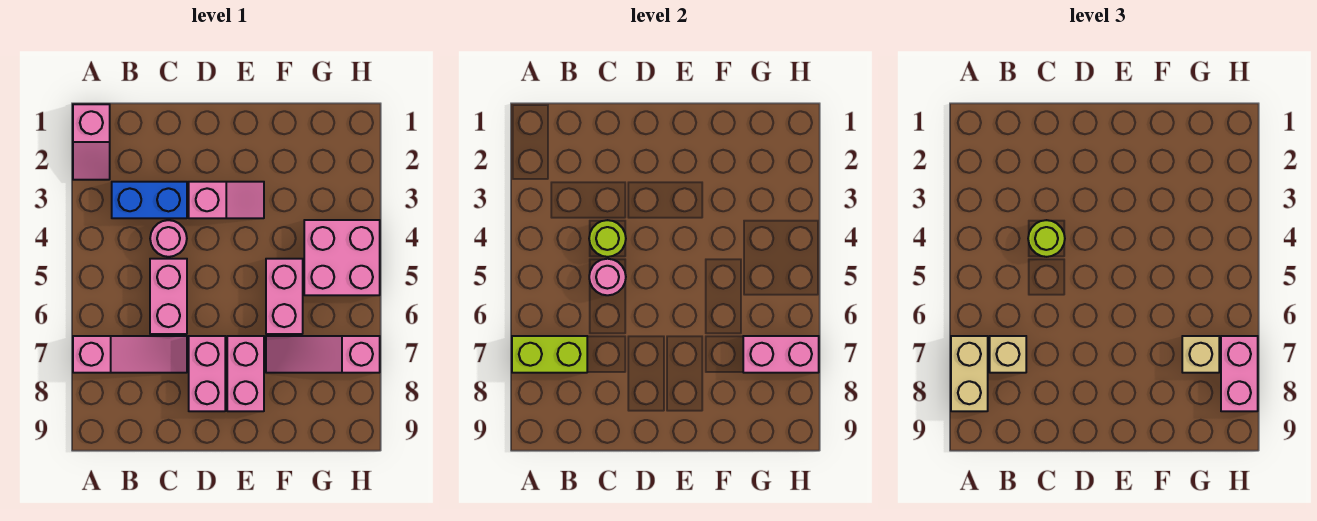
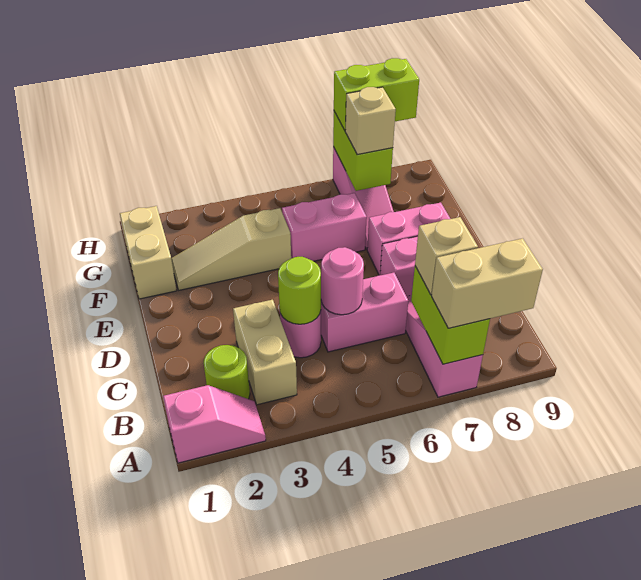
blue 1x2 brick [112,182,187,218] -> tan 1x2 brick [233,300,297,405]
lime 1x1 round brick [1028,220,1065,257] -> lime 1x1 round brick moved to [204,345,250,399]
pink 1x2 slope [189,182,264,218] -> none
none -> tan 1x2 brick [120,206,177,299]
none -> tan 1x3 slope [171,208,291,290]
pink 2x2 brick [304,220,380,295] -> none
pink 1x2 brick [743,336,819,373] -> lime 1x2 brick [333,112,393,191]
pink 1x2 brick [1221,336,1258,411] -> lime 1x2 brick [334,58,419,131]

